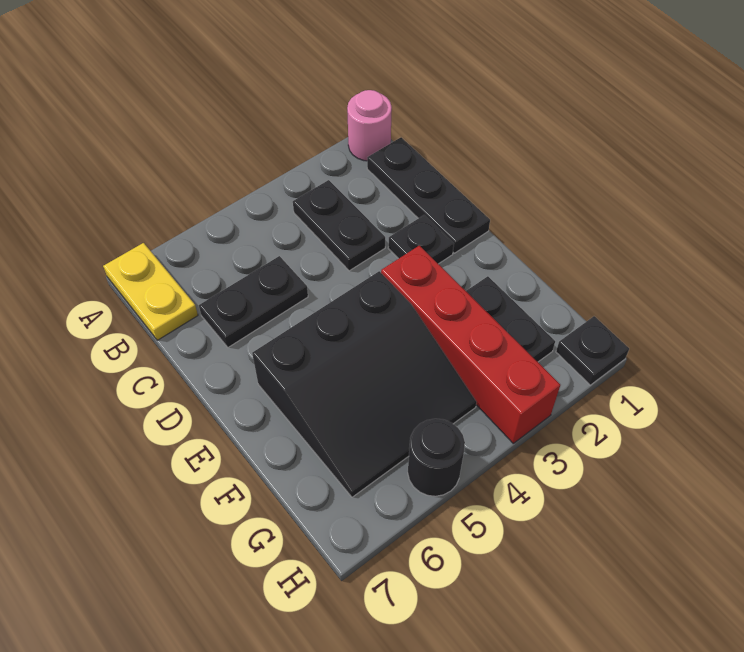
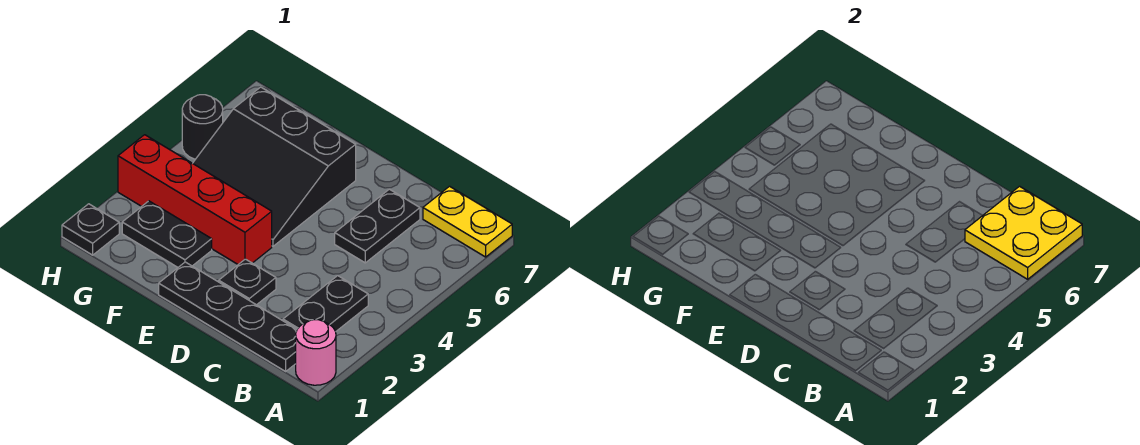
none -> yellow 2x2 plate [965,186,1082,279]
black 1x3 plate [367,137,490,253] -> black 1x4 plate [159,262,297,371]
black 1x2 plate [293,180,385,271] -> black 1x2 plate turned to [283,276,368,331]
black 3x3 slope [252,271,477,497] -> black 3x3 slope turned to [193,87,356,246]

